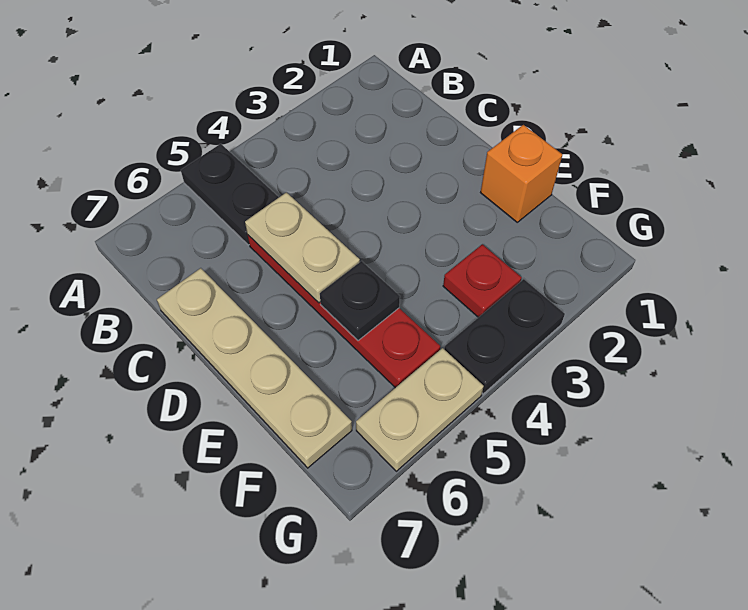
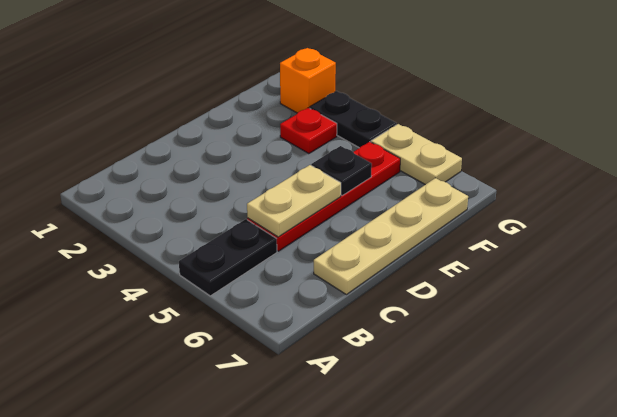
orange 1x1 brick [481,125,563,222] -> orange 1x1 brick moved to [280,48,336,113]

